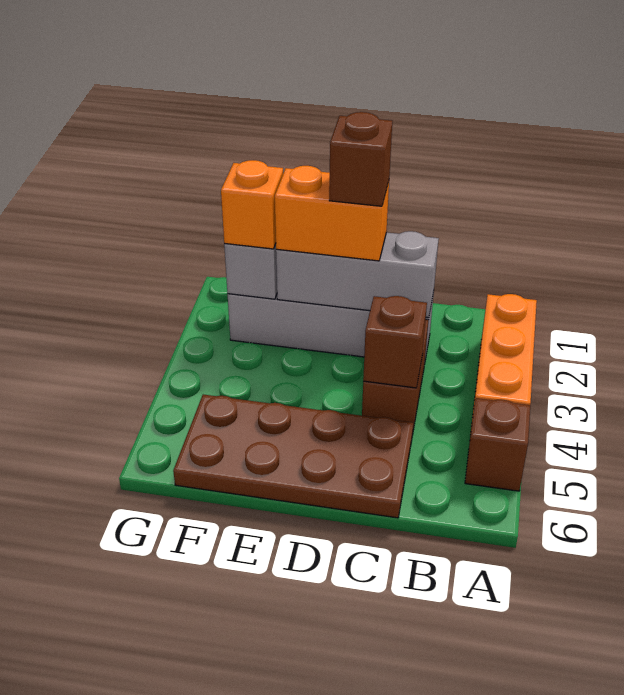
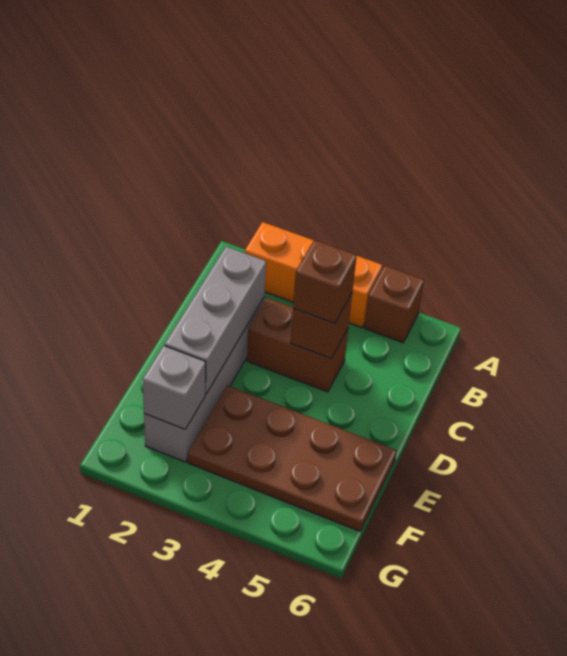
brown 2x4 plate [173,395,413,518] -> brown 2x4 plate turned to [188,385,397,531]
orange 1x2 brick [275,166,389,261] -> none
brown 1x1 brick [329,112,392,206] -> brown 1x1 brick moved to [293,240,357,324]
orange 1x1 brick [221,160,283,249] -> none

